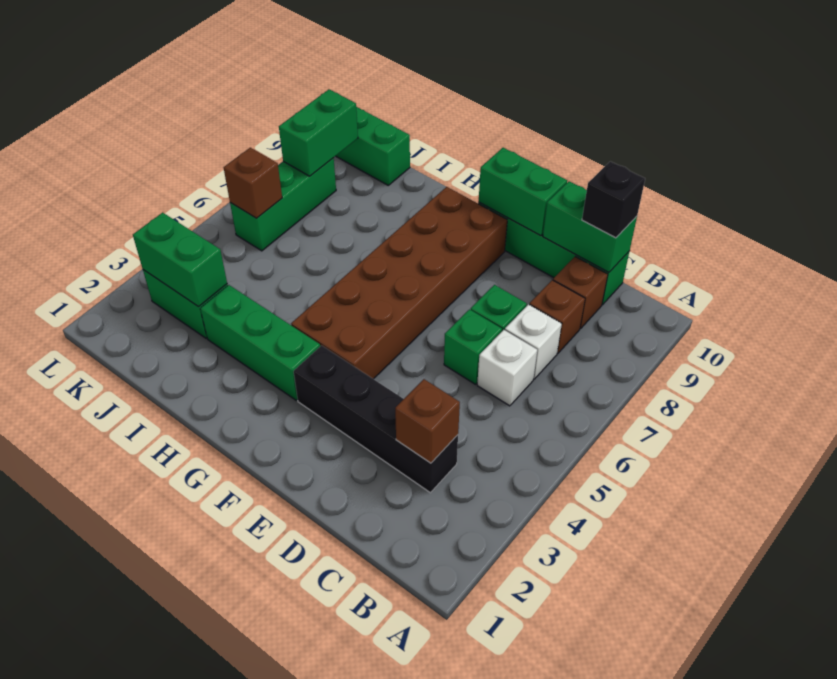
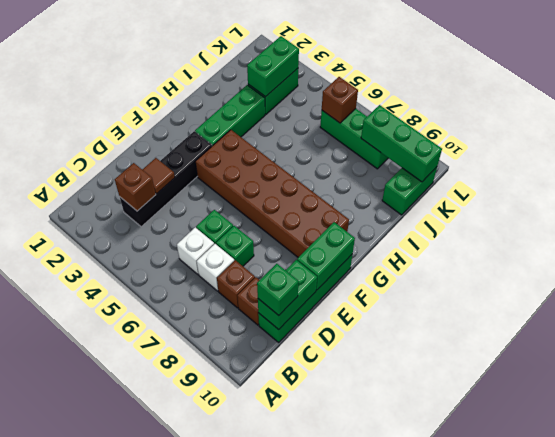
black 1x1 brick [582,161,645,238] -> green 1x1 brick [257,264,298,315]
none -> brown 1x1 tile [142,158,175,193]
green 1x2 brick [279,89,358,176] -> green 1x3 brick [361,105,442,182]

